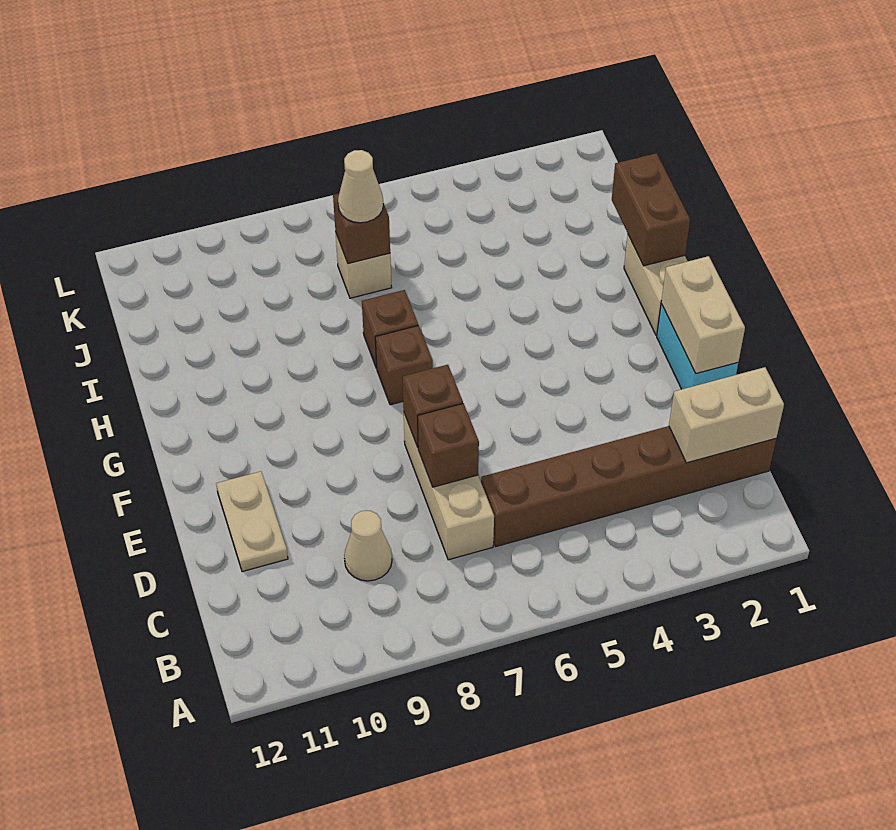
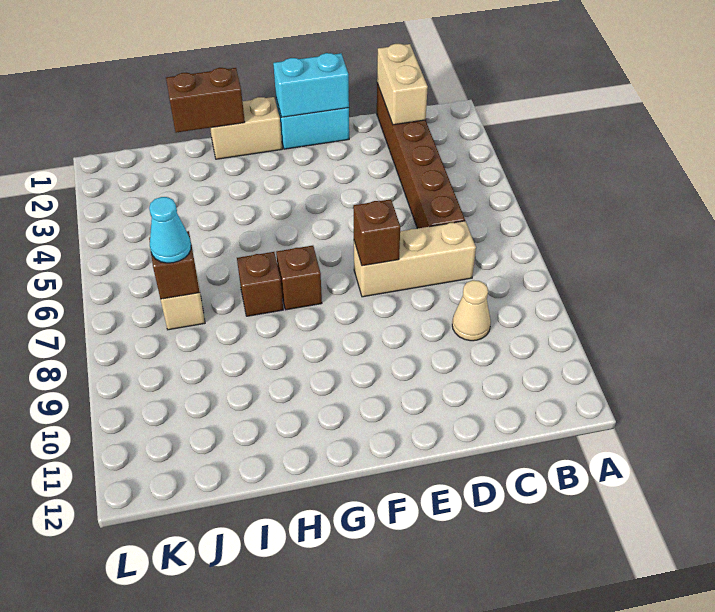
brown 1x1 brick [418,404,479,487] -> none
tan 1x2 plate [216,471,288,572] -> none
tan 1x2 brick [661,256,745,374] -> cyan 1x2 brick [273,53,349,117]
tan 1x1 cone [338,150,383,223] -> cyan 1x1 cone [149,197,191,263]

